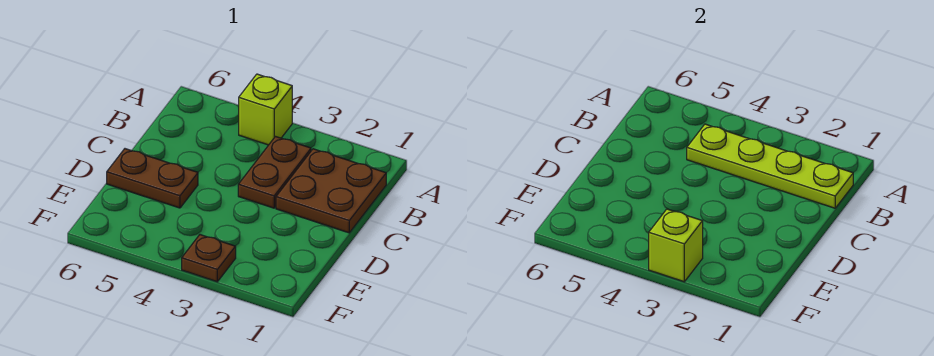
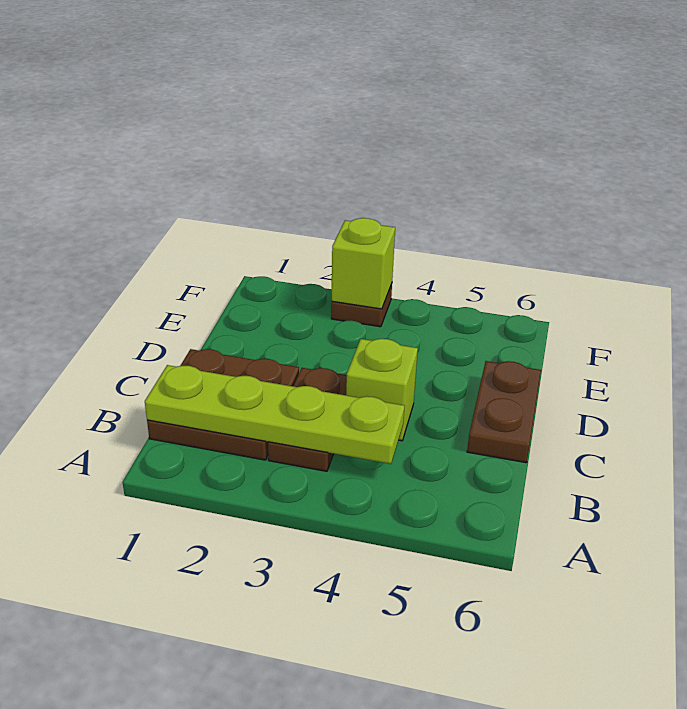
lime 1x1 brick [239,74,292,145] -> lime 1x1 brick moved to [346,339,418,441]
brown 1x2 plate [107,149,198,208] -> brown 1x2 plate turned to [467,361,541,463]

